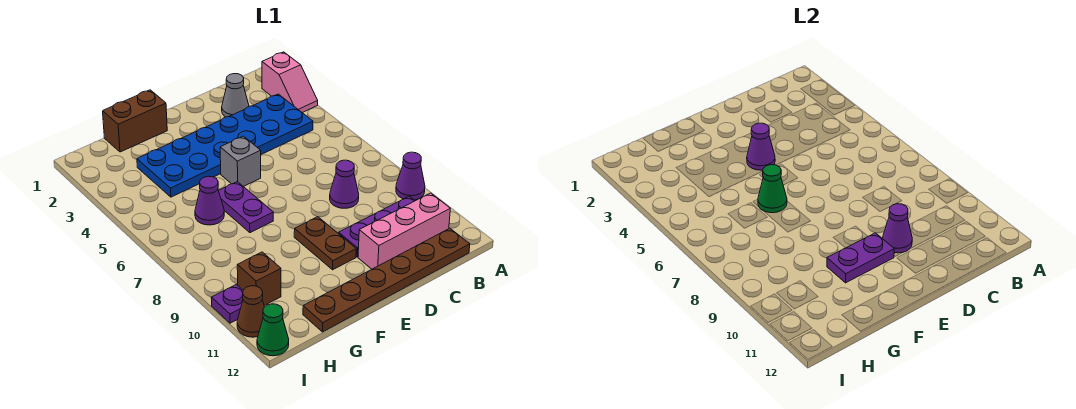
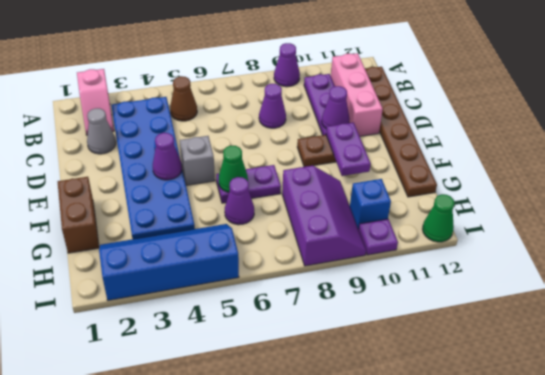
pink 1x2 slope [262,52,318,113] -> pink 1x2 slope turned to [77,69,114,135]
none -> purple 2x3 slope [282,166,366,266]
none -> blue 2x4 slope [99,224,239,300]
brown 1x1 brick [237,252,281,305] -> blue 1x1 brick [350,179,391,230]
brown 1x1 cone [237,286,264,337] -> brown 1x1 cone moved to [170,76,197,121]

